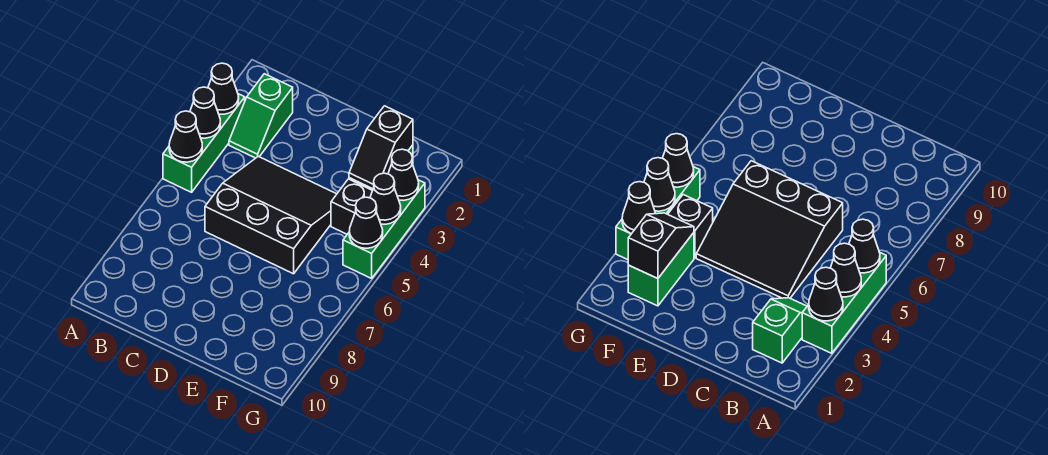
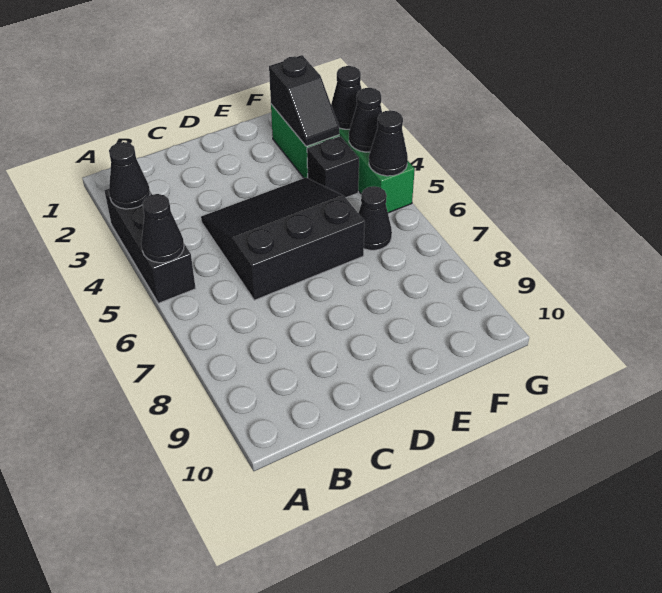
green 1x3 brick [163,94,245,192] -> black 1x3 brick [104,189,196,303]
black 1x1 cone [190,87,220,138] -> black 1x1 cone moved to [358,186,392,250]
green 1x2 slope [229,74,293,158] -> none

